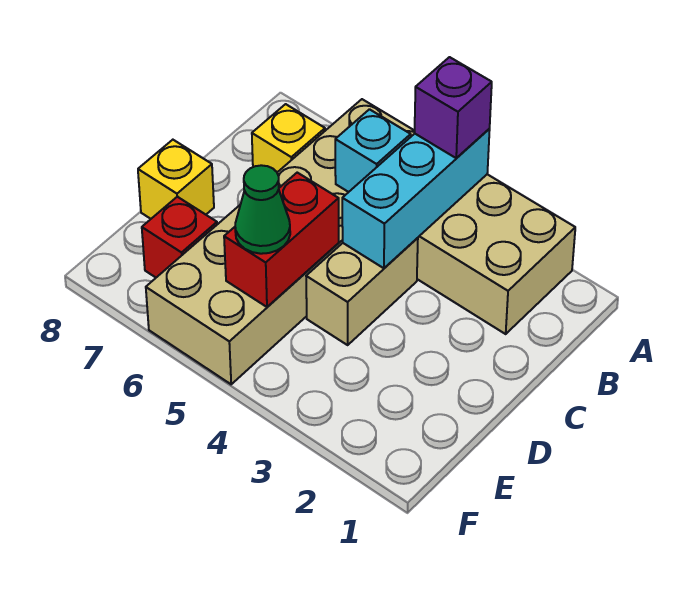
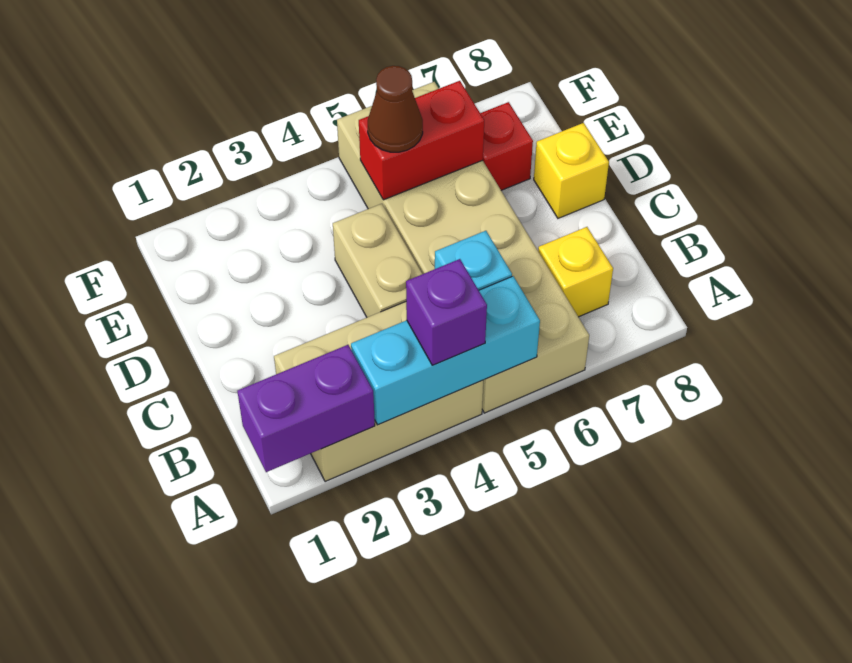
none -> purple 1x2 brick [237,345,375,472]
cyan 1x3 brick [342,129,490,268] -> cyan 1x3 brick turned to [351,276,540,425]
red 1x2 brick [224,173,339,307] -> red 1x2 brick turned to [359,81,484,200]
green 1x1 cone [235,165,290,254] -> brown 1x1 cone [368,66,423,152]

